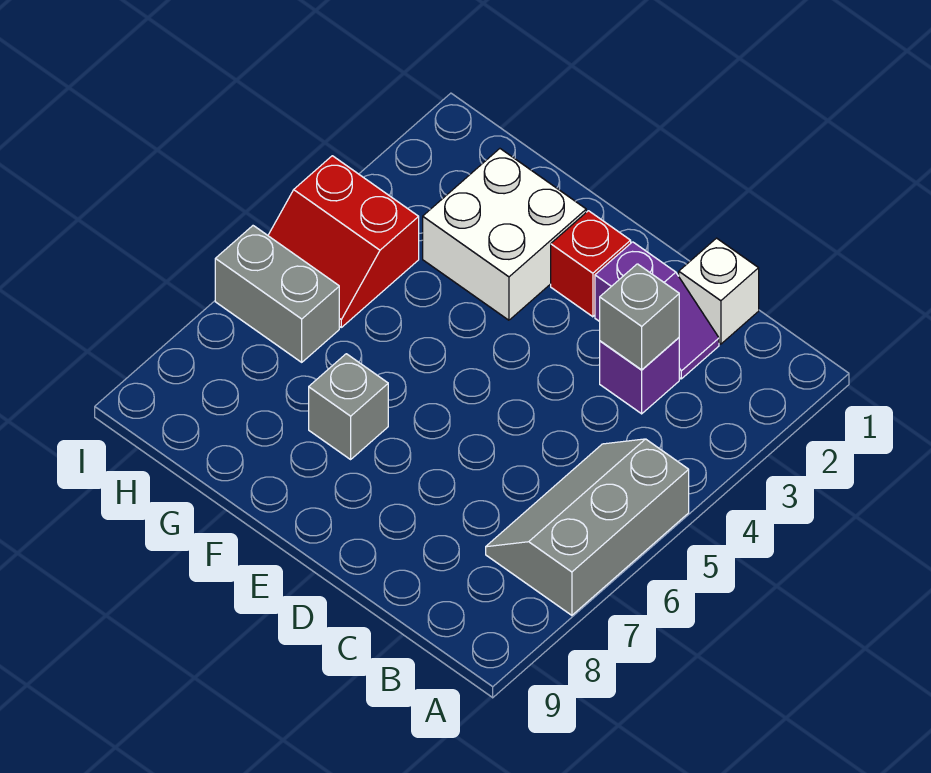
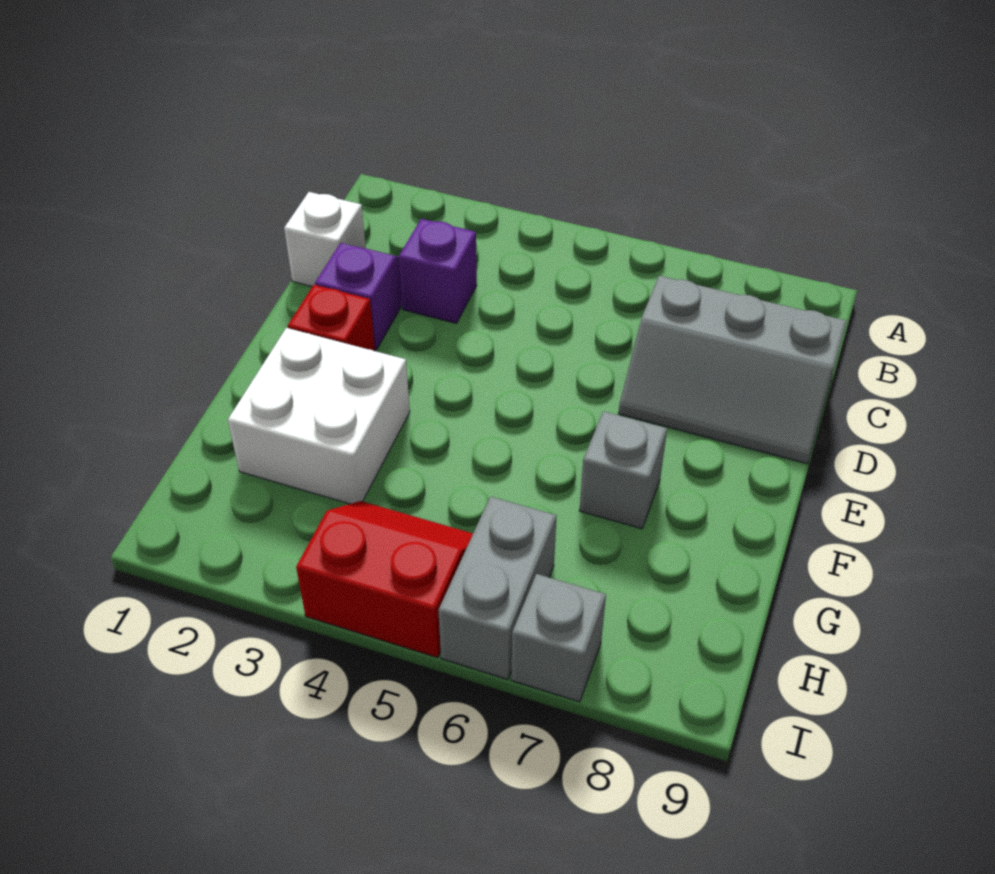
grey 2x3 slope [486,439,689,615] -> grey 2x3 slope moved to [619,276,847,464]
grey 1x1 brick [600,264,679,370] -> grey 1x1 brick moved to [511,574,606,702]
red 2x2 slope [268,156,419,327] -> red 2x2 slope turned to [296,501,473,658]

